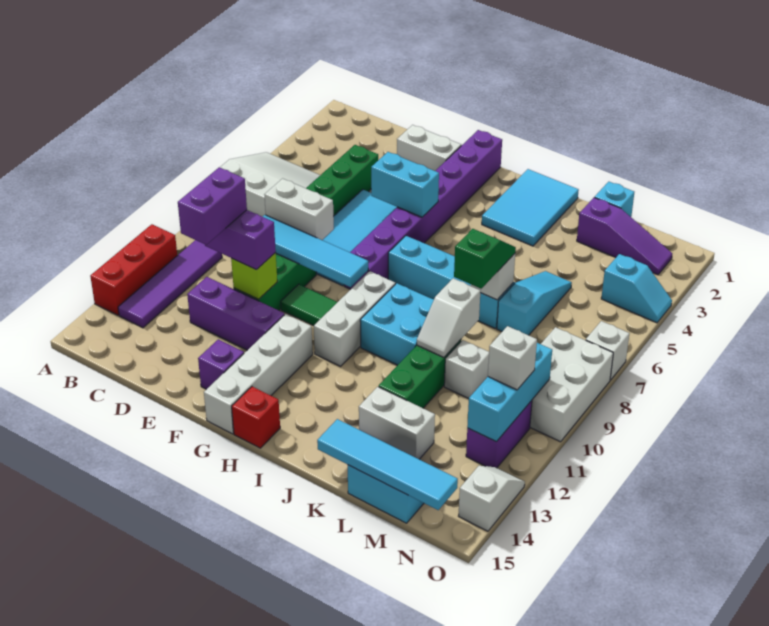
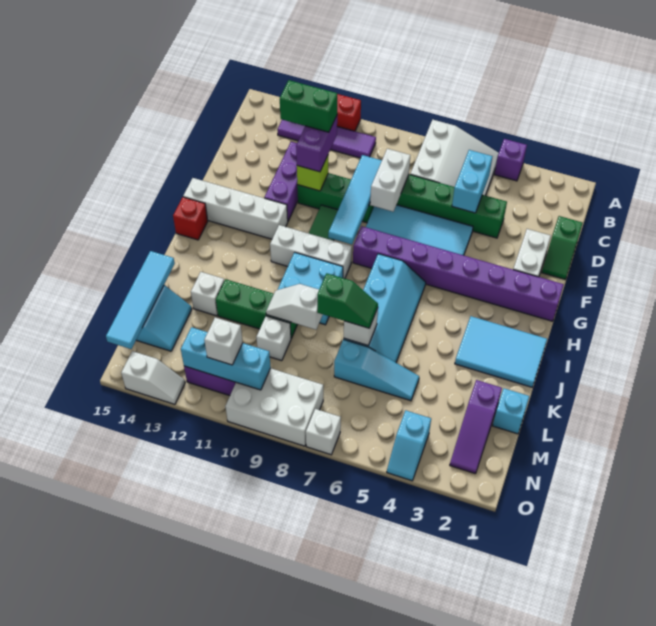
none -> green 1x2 slope [542,216,583,279]
purple 1x2 brick [178,167,247,245] -> green 1x2 brick [280,80,337,132]
cyan 1x2 brick [371,152,439,217] -> cyan 1x2 brick moved to [452,150,493,213]
purple 1x1 brick [198,339,244,389] -> purple 1x1 brick moved to [494,139,527,181]
white 1x2 brick [359,387,435,459] -> white 1x1 brick [191,272,224,316]

